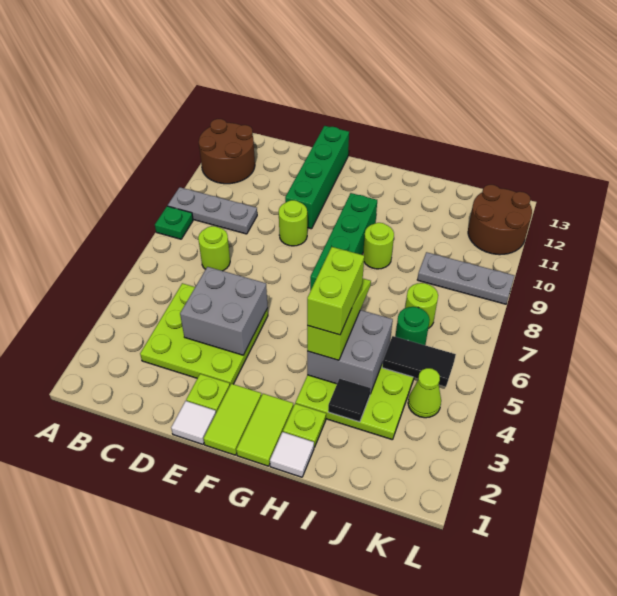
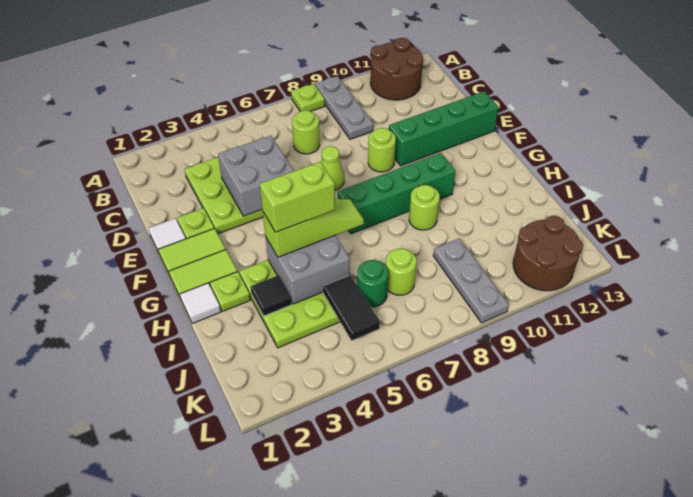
green 1x1 plate [155,206,193,239] -> lime 1x1 plate [291,84,325,112]
lime 1x1 cone [408,368,441,418] -> lime 1x1 cone moved to [321,146,344,190]

